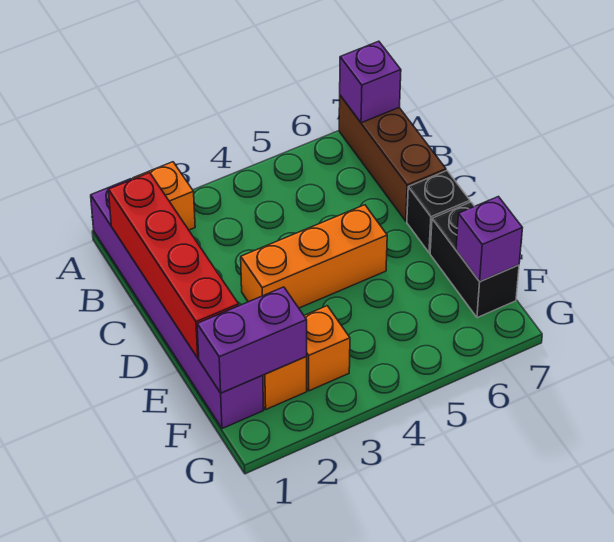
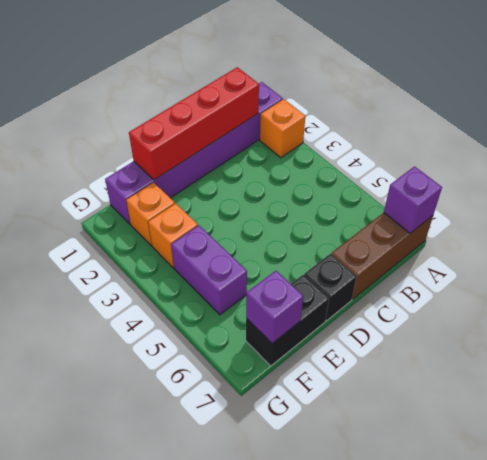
orange 1x3 brick [241,205,387,308] -> none
purple 1x2 brick [197,287,307,393] -> purple 1x2 brick moved to [171,225,247,315]

